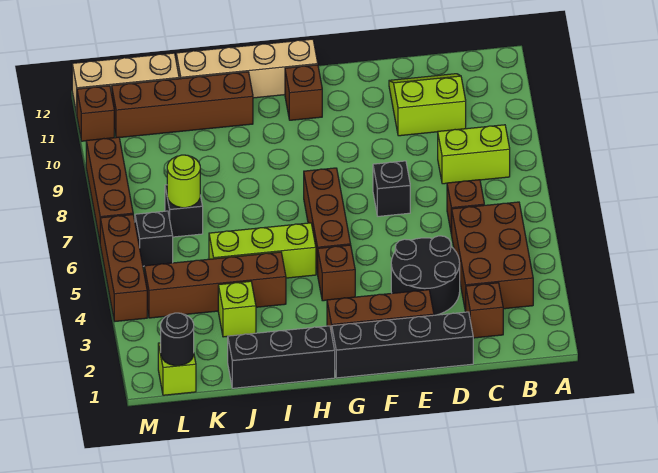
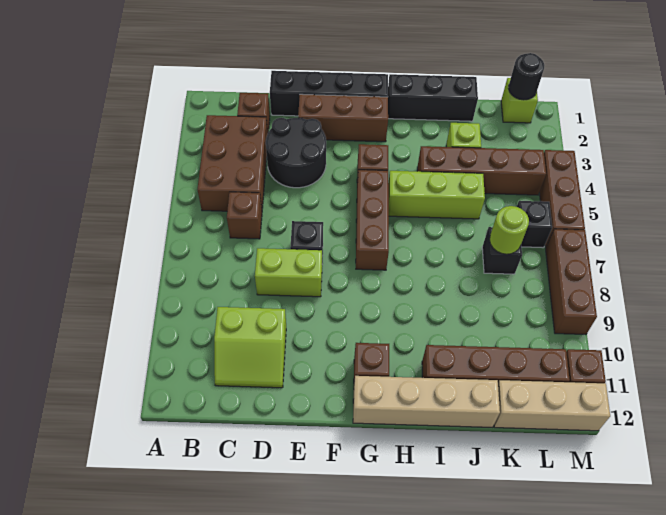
lime 1x2 brick [438,125,510,184] -> lime 1x2 brick moved to [255,248,322,297]

